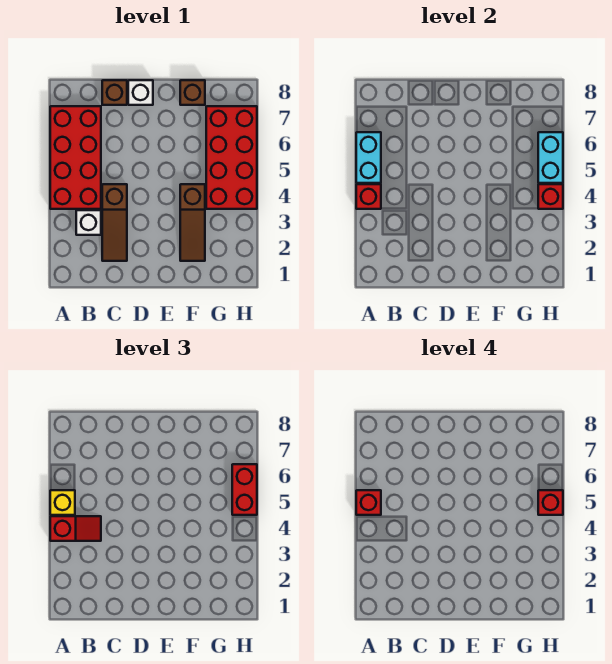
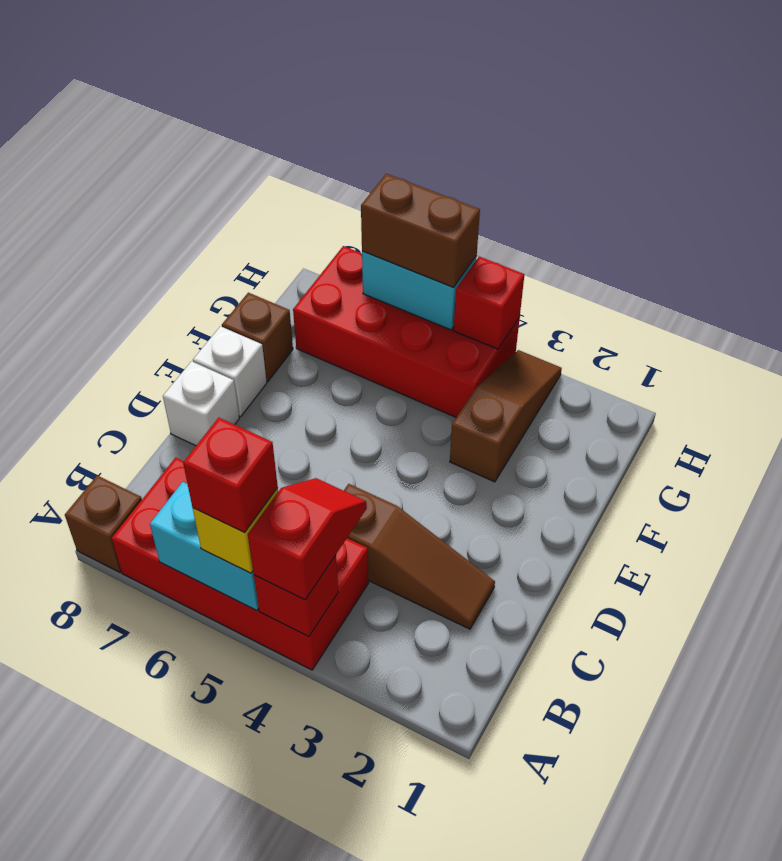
white 1x1 brick [76,210,101,235] -> white 1x1 brick moved to [193,326,267,417]
brown 1x1 brick [102,80,127,105] -> brown 1x1 brick moved to [65,476,142,572]
brown 1x3 slope [180,184,205,261] -> brown 1x3 slope turned to [450,350,562,482]
red 1x2 brick [232,464,257,515] -> brown 1x2 brick [361,174,480,287]
red 1x1 brick [538,490,563,515] -> none

